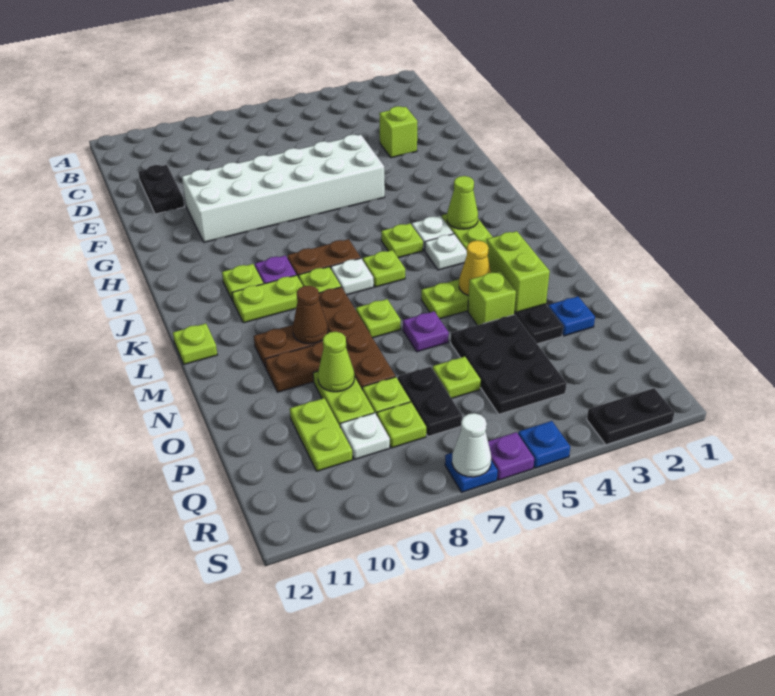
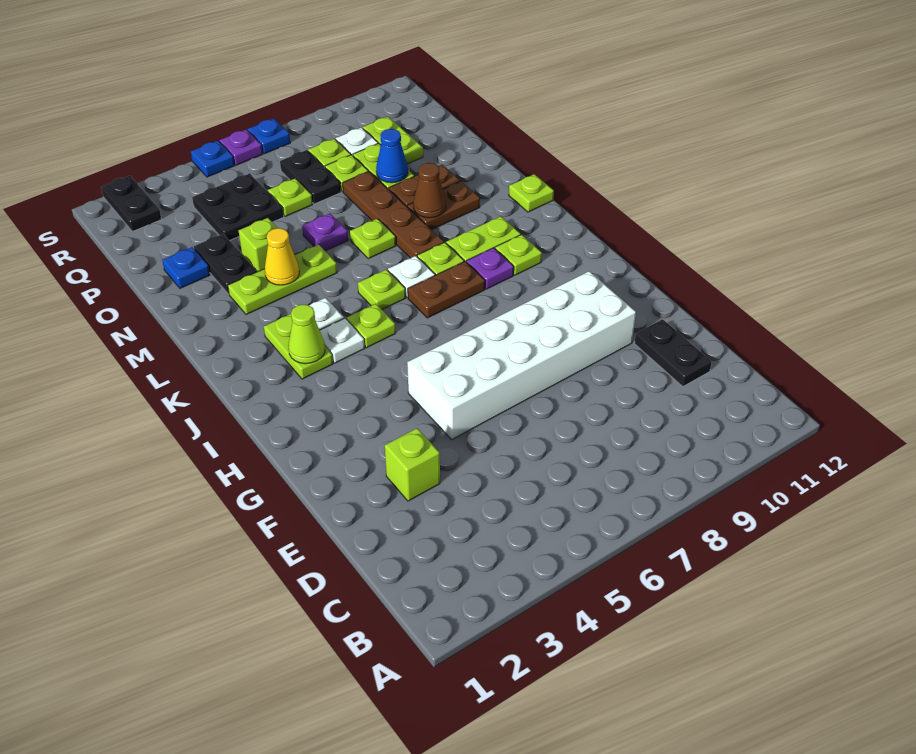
lime 1x2 brick [487,231,550,312] -> none
black 2x3 plate [451,315,567,414] -> black 2x2 plate [192,173,284,241]
lime 1x1 cone [318,332,355,392] -> blue 1x1 cone [376,129,408,183]
black 1x2 plate [587,388,674,445] -> black 1x2 plate turned to [101,176,161,231]
white 1x1 cone [452,413,491,477] -> none

